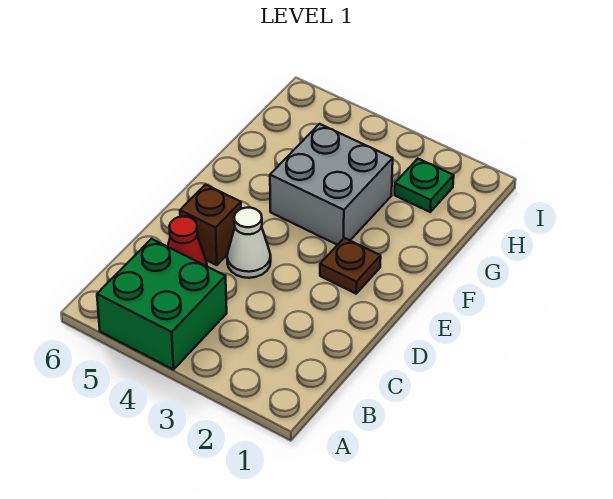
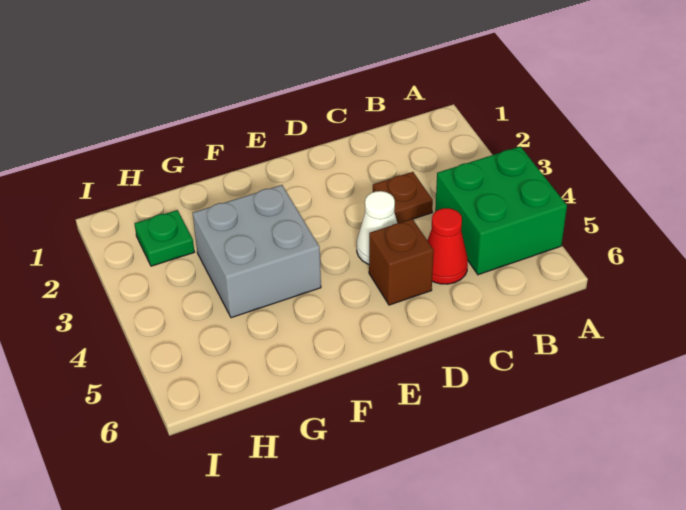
brown 1x1 plate [320,238,381,294] -> brown 1x1 plate moved to [373,172,433,223]

